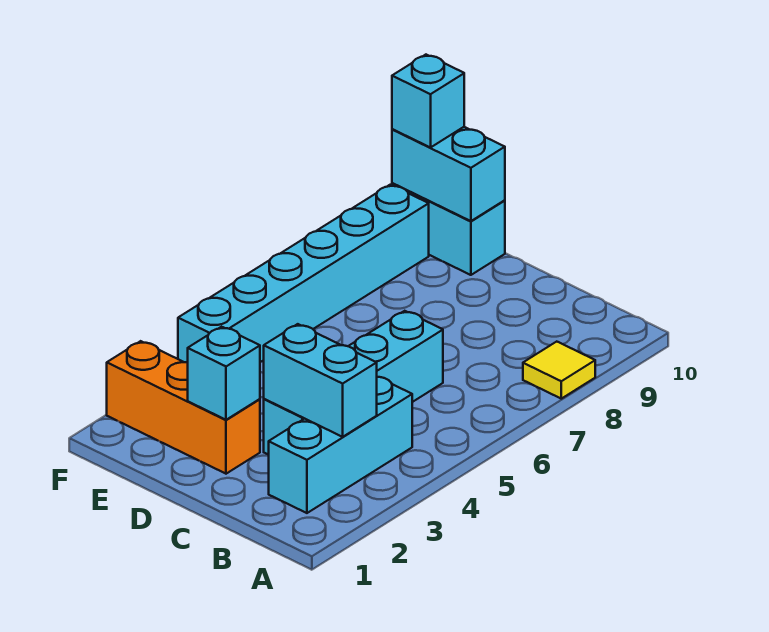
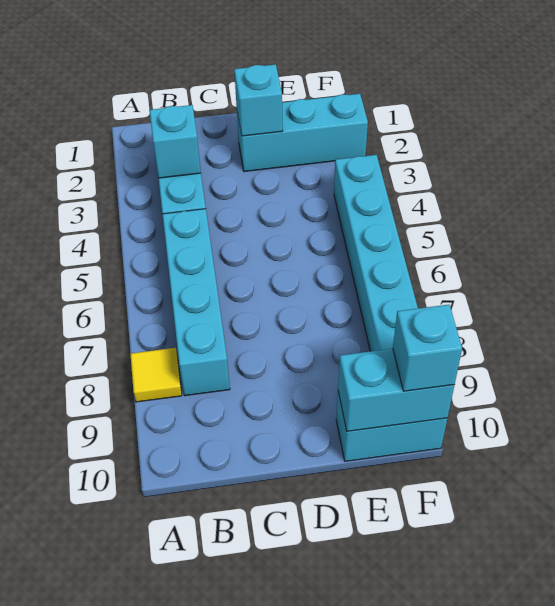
cyan 1x2 brick [264,324,377,437] -> cyan 1x1 brick [150,105,201,178]
cyan 1x4 brick [264,311,443,455] -> cyan 1x4 brick moved to [163,209,230,396]
orange 1x3 brick [107,341,260,474] -> cyan 1x3 brick [237,94,368,172]

